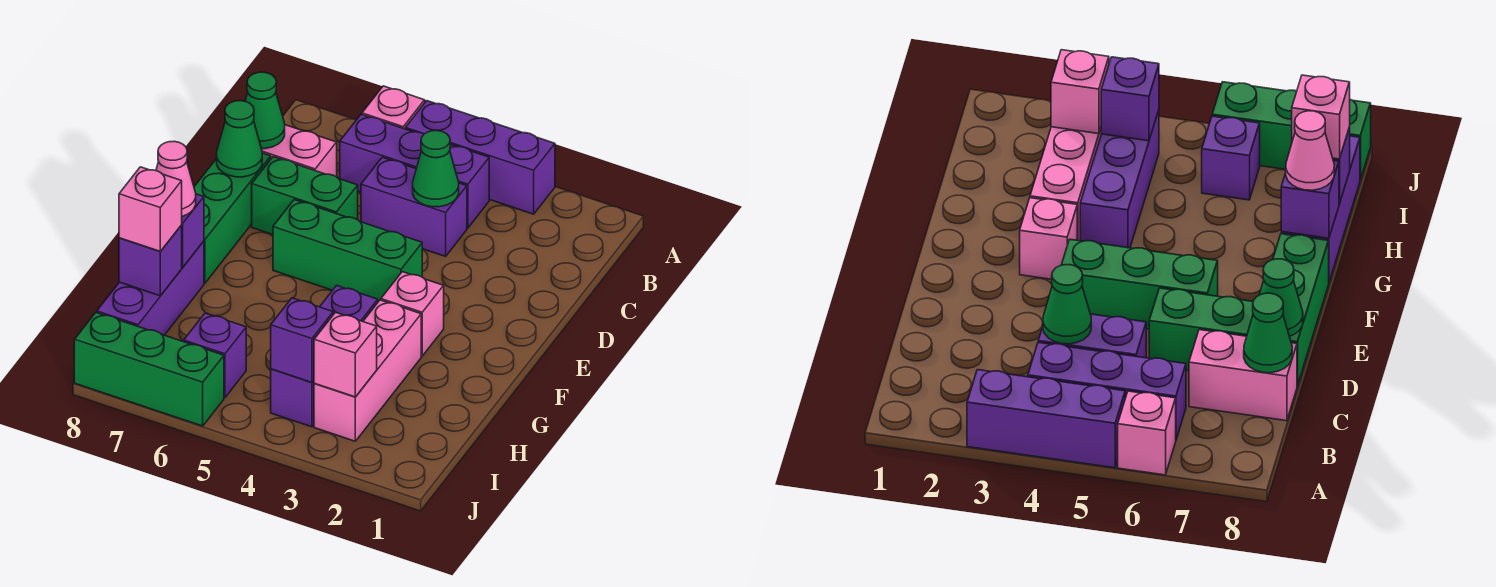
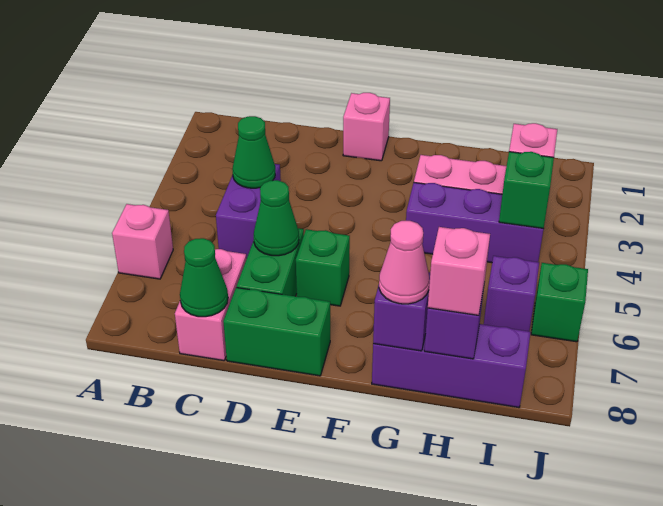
purple 1x3 brick [405,101,555,214] -> none
purple 1x3 brick [340,114,489,228] -> none
green 1x3 brick [194,153,271,283] -> green 1x2 brick [223,288,330,376]
green 1x1 cone [217,101,262,177] -> green 1x1 cone moved to [254,180,299,256]
green 1x3 brick [273,200,422,302] -> green 1x1 brick [296,229,350,306]
pink 1x1 brick [381,272,444,356] -> pink 1x1 brick moved to [343,93,390,161]
purple 1x1 brick [271,298,333,382] -> green 1x1 brick [499,152,554,229]
green 1x3 brick [74,312,224,426] -> green 1x1 brick [531,263,588,342]

